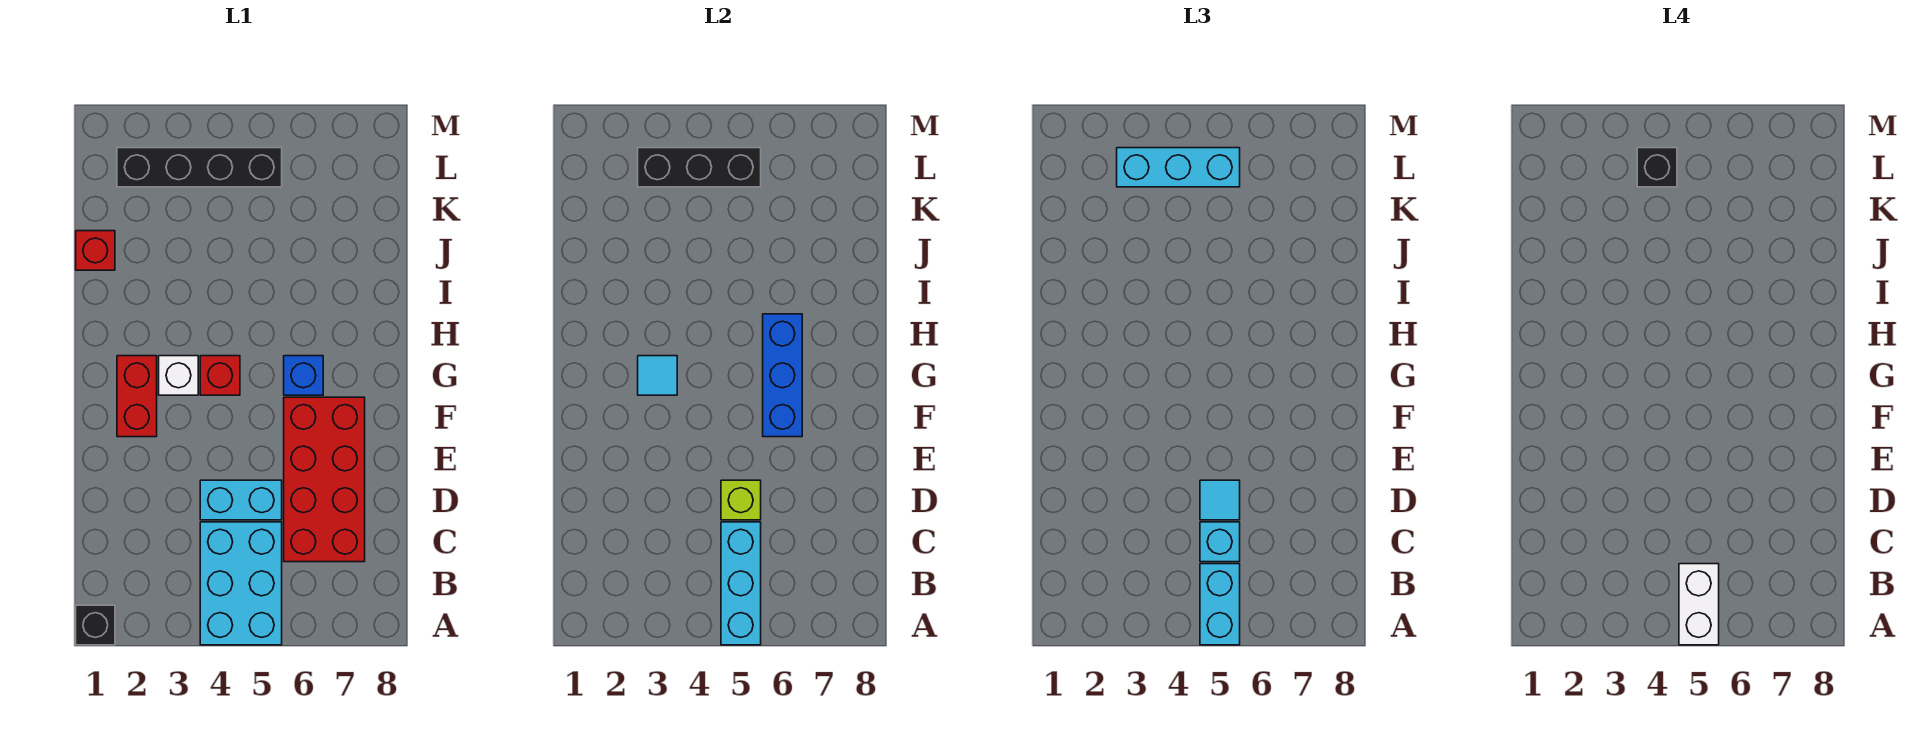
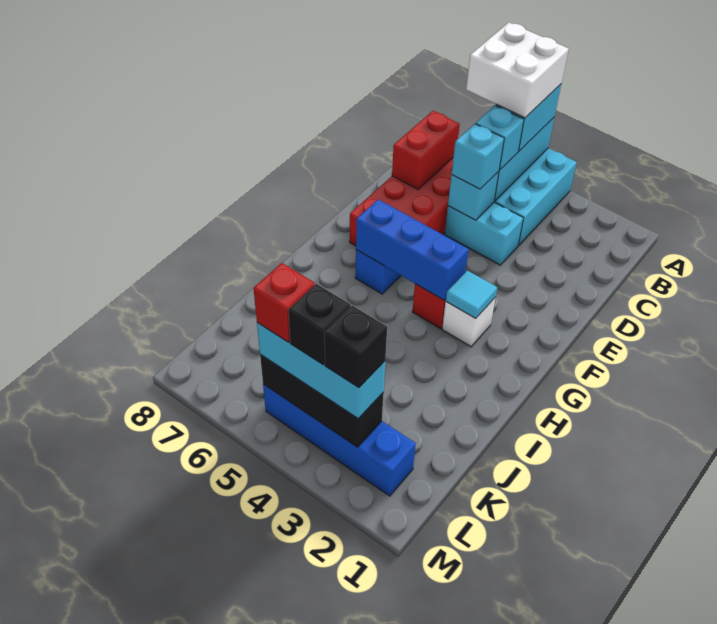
black 1x1 brick [76,605,115,645] -> black 1x1 brick moved to [324,306,387,388]
white 1x2 brick [1679,564,1719,645] -> white 2x2 brick [466,22,569,118]
lime 1x1 brick [721,480,761,520] -> cyan 1x1 brick [448,171,499,220]
cyan 1x1 tile [1200,480,1240,520] -> cyan 1x1 brick [452,124,504,189]
red 1x2 brick [117,356,157,437] -> red 1x2 brick moved to [392,111,460,189]
blue 1x3 brick [763,314,802,437] -> blue 1x3 brick turned to [356,199,469,300]
red 1x1 brick [76,231,115,270] -> red 1x1 brick moved to [253,263,315,342]
black 1x4 brick [117,148,282,187] -> blue 1x4 brick [263,384,416,496]

